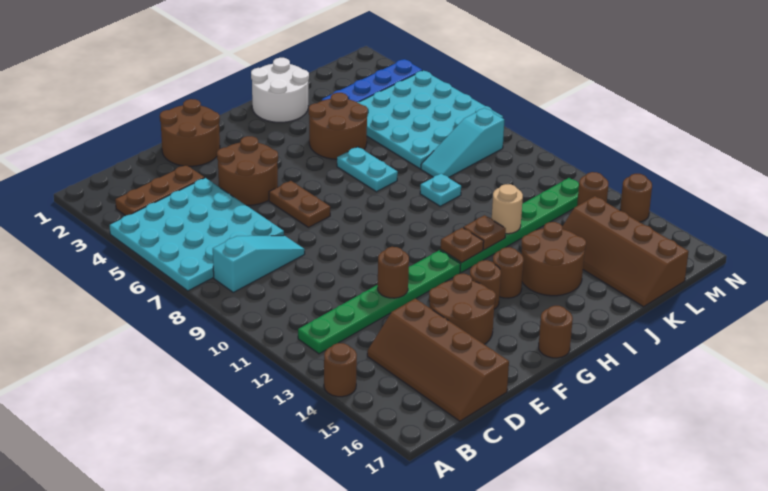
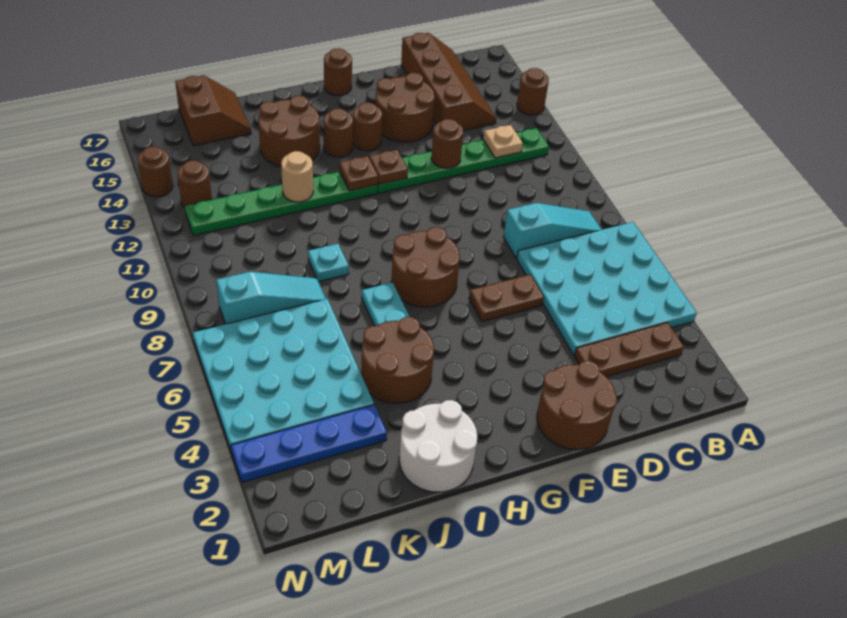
cyan 1x3 slope [213,236,305,292] -> cyan 1x3 slope turned to [504,203,602,258]
none -> tan 1x1 plate [483,125,523,158]
brown 2x2 round brick [217,136,278,205] -> brown 2x2 round brick moved to [391,227,460,307]
brown 1x2 plate [269,181,330,227] -> brown 1x2 plate turned to [469,274,544,322]
brown 1x1 plate [463,215,506,250] -> brown 1x1 plate moved to [369,150,408,184]
brown 2x4 slope [562,196,689,307] -> brown 2x2 slope [175,75,251,146]

